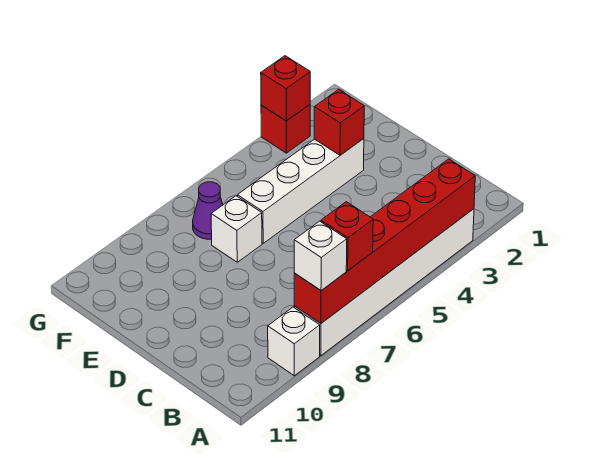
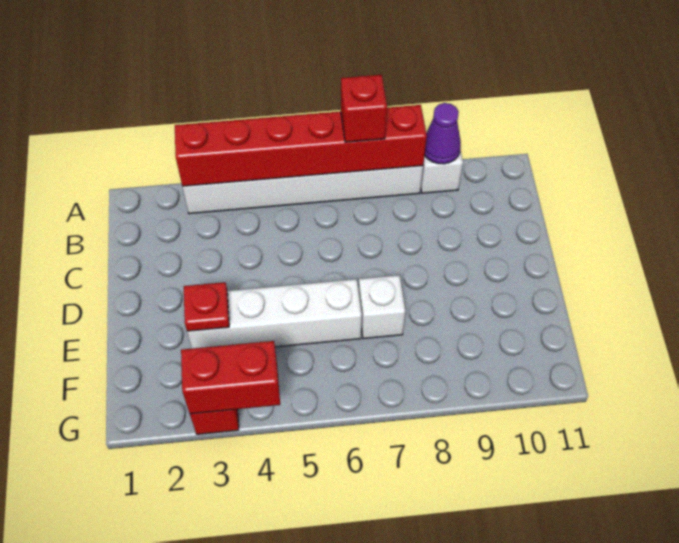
white 1x1 brick [294,221,347,291] -> none
red 1x1 brick [314,90,364,155] -> red 1x1 plate [184,282,229,331]
purple 1x1 cone [193,182,223,239] -> purple 1x1 cone moved to [425,103,461,164]
red 1x1 brick [261,56,310,121] -> red 1x2 brick [181,341,280,414]

